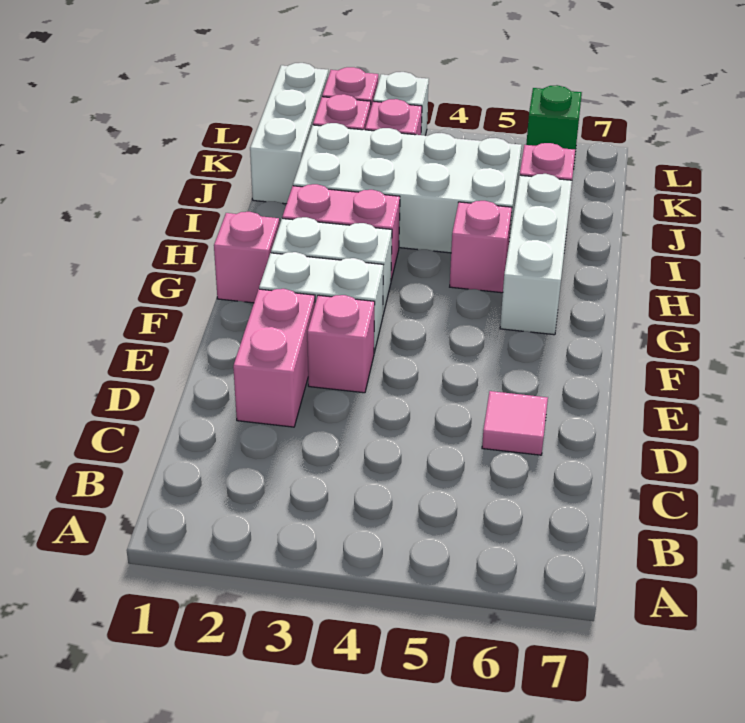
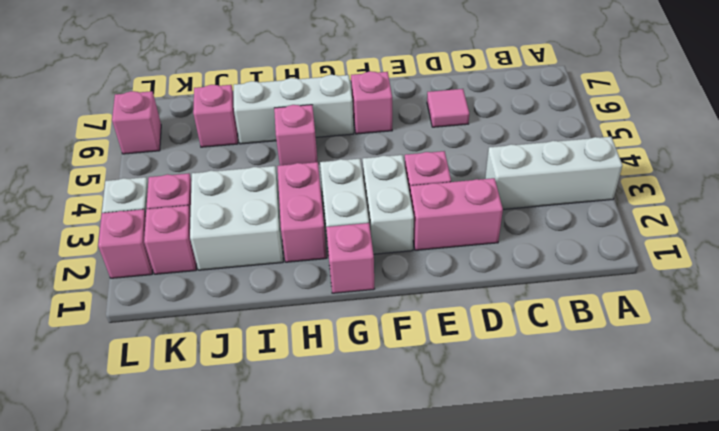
none -> pink 1x1 brick [351,71,392,134]
white 2x4 brick [293,123,522,253] -> white 2x2 brick [190,166,283,270]
white 1x3 brick [250,63,328,204] -> white 1x3 brick moved to [485,137,622,209]
green 1x1 brick [526,85,582,169] -> pink 1x1 brick [112,91,161,154]

